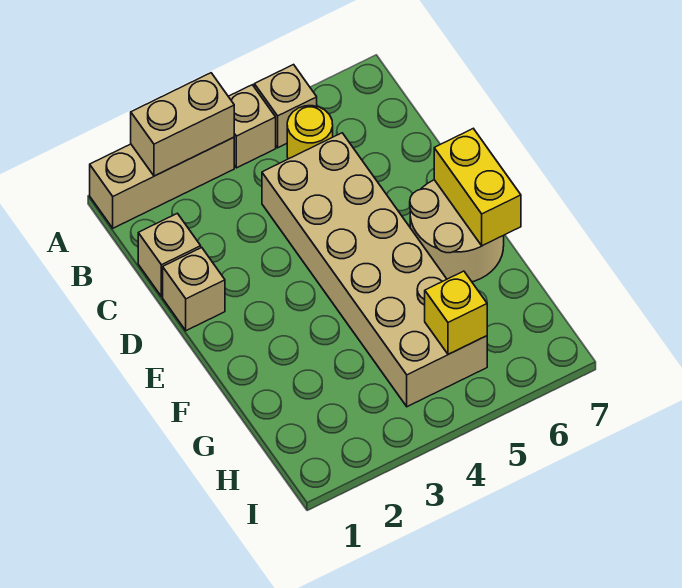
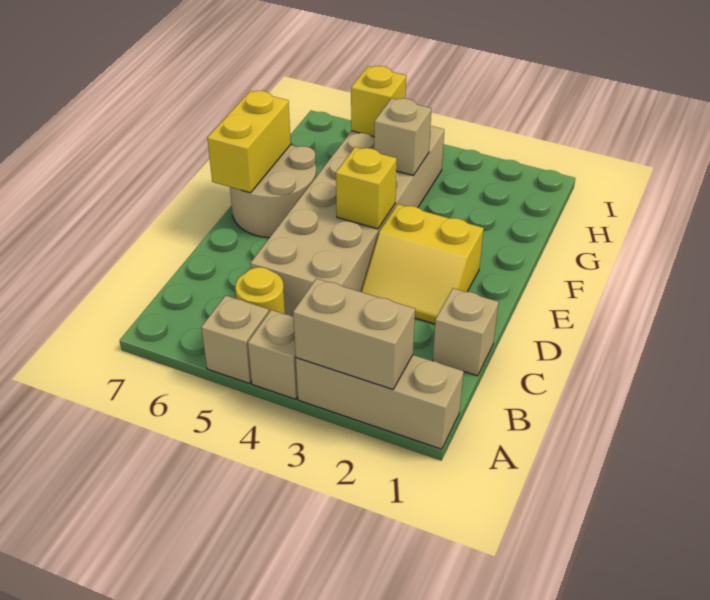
tan 1x1 brick [163,248,225,331] -> tan 1x1 brick moved to [374,98,432,175]
none -> yellow 2x2 slope [361,204,484,324]
none -> yellow 1x1 brick [336,147,397,229]

